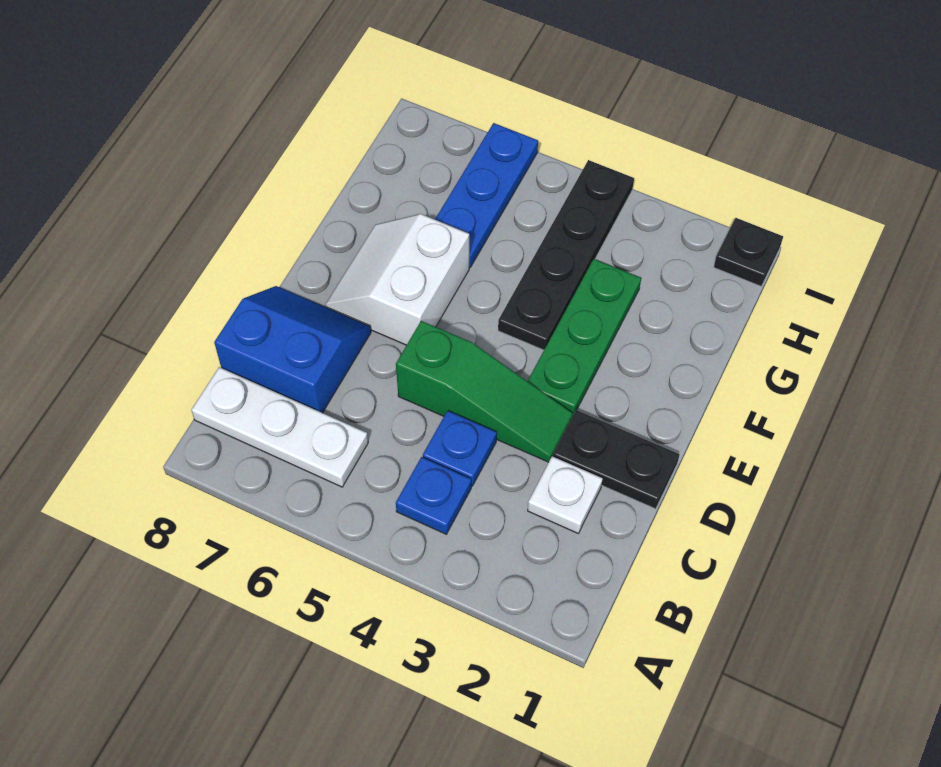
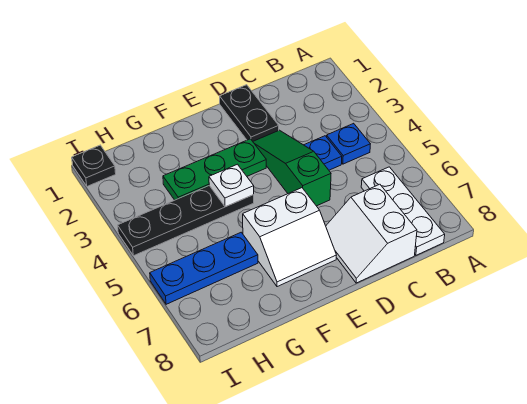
white 1x1 plate [528,456,603,533] -> white 1x1 plate moved to [209,164,254,207]
blue 2x2 slope [214,286,371,413] -> white 2x2 slope [326,184,417,283]

